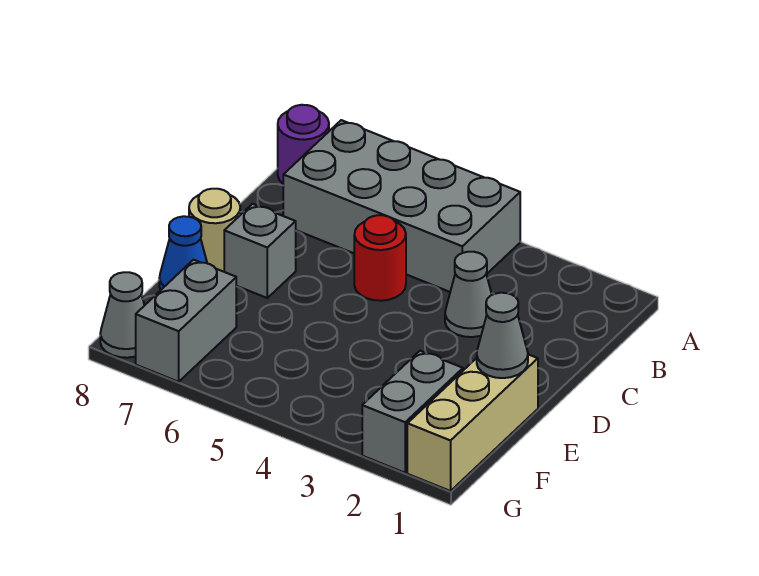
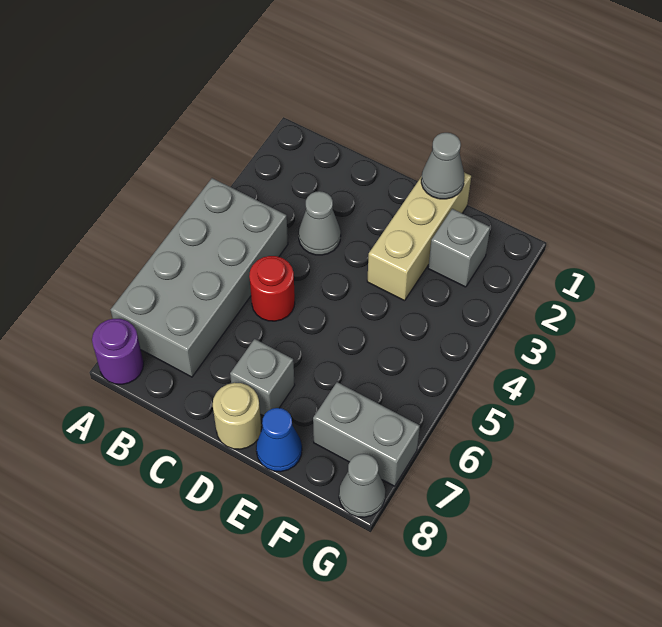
tan 1x3 brick [407,354,538,491] -> tan 1x3 brick turned to [367,172,471,301]
grey 1x2 brick [362,351,463,473] -> grey 1x1 brick [428,209,490,287]

